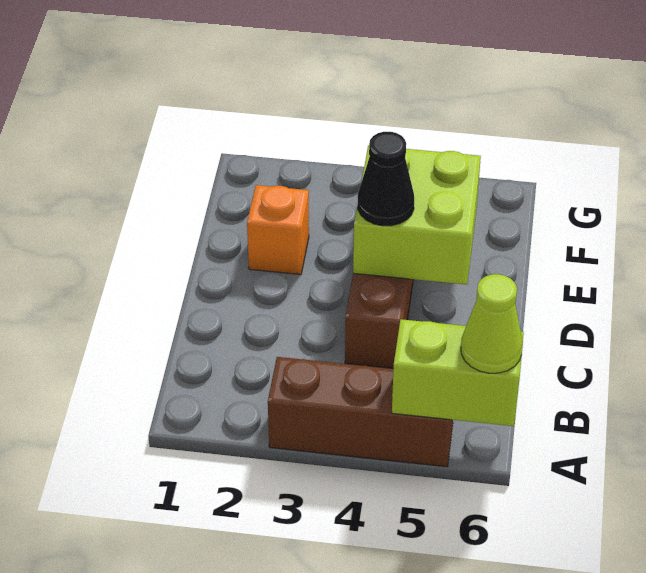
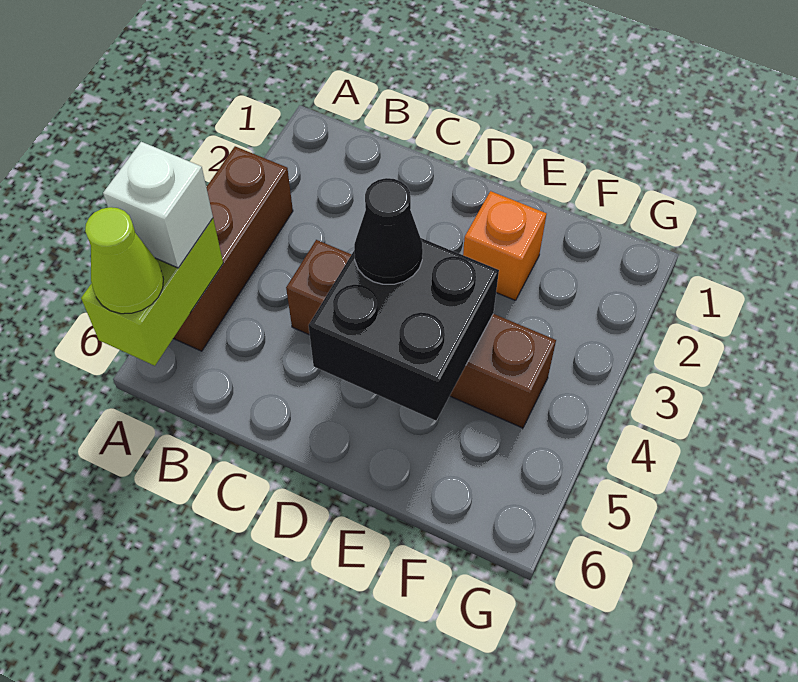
none -> white 1x1 brick [103,142,213,268]
lime 2x2 brick [353,145,481,285] -> black 2x2 brick [309,238,499,421]

